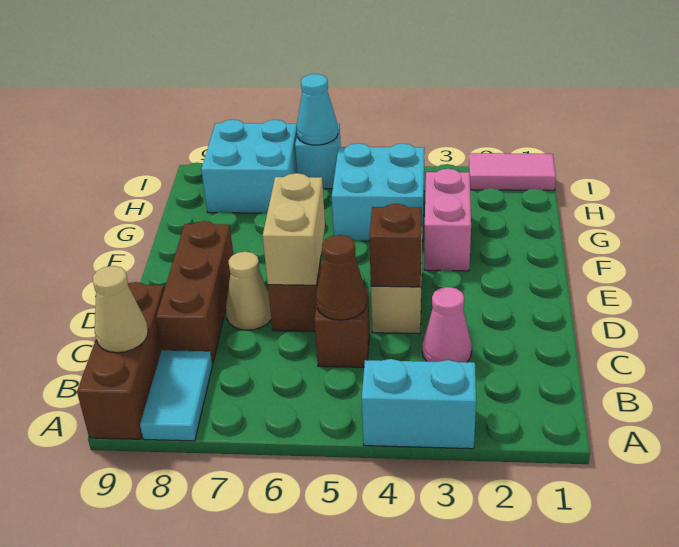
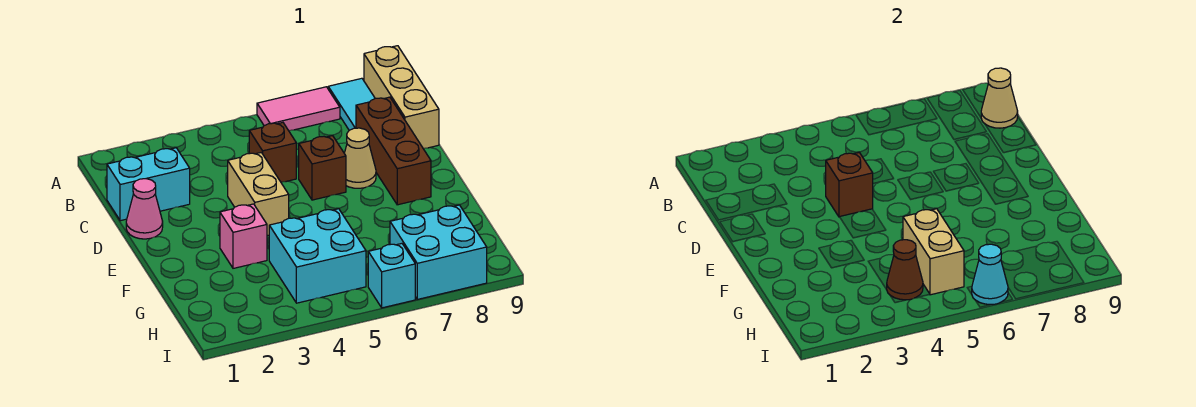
cyan 1x2 brick [362,359,476,449] -> cyan 1x2 brick moved to [107,148,190,221]
brown 1x3 brick [77,282,164,439] -> tan 1x3 brick [364,46,439,149]
pink 1x1 cone [422,287,472,362] -> pink 1x1 cone moved to [126,179,163,239]
brown 1x1 cone [316,235,367,320] -> brown 1x1 cone moved to [886,240,923,300]
tan 1x2 brick [263,173,325,285] -> tan 1x2 brick moved to [903,209,964,295]
pink 1x2 brick [424,169,471,271] -> pink 1x1 brick [220,204,267,268]
pink 1x2 tile [469,153,556,191] -> pink 1x2 tile moved to [257,87,340,131]

